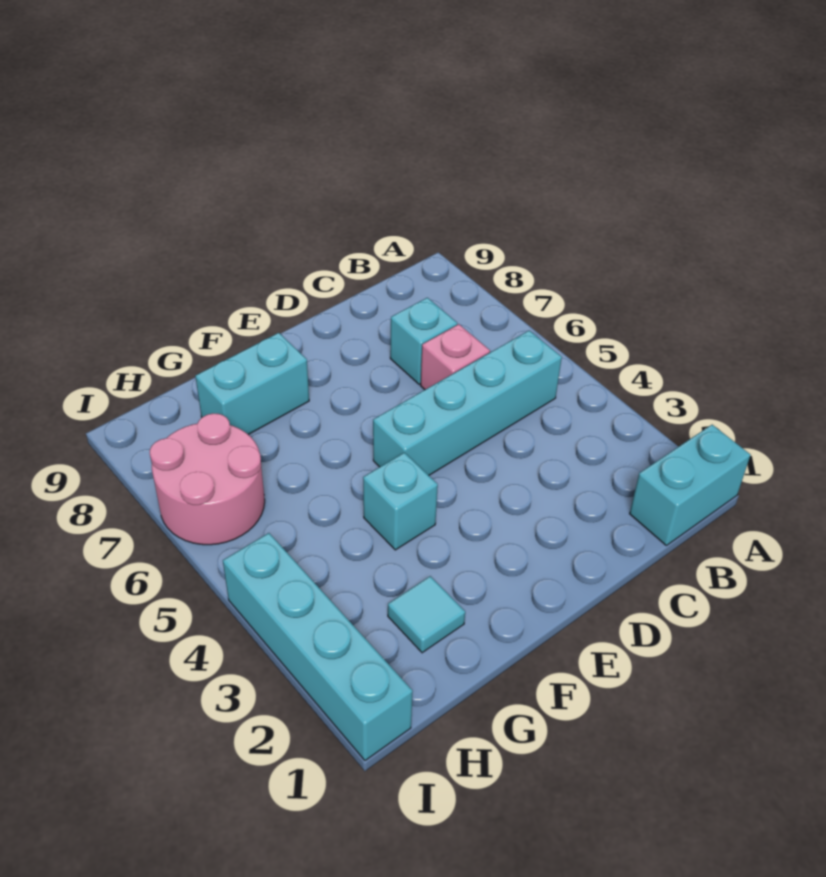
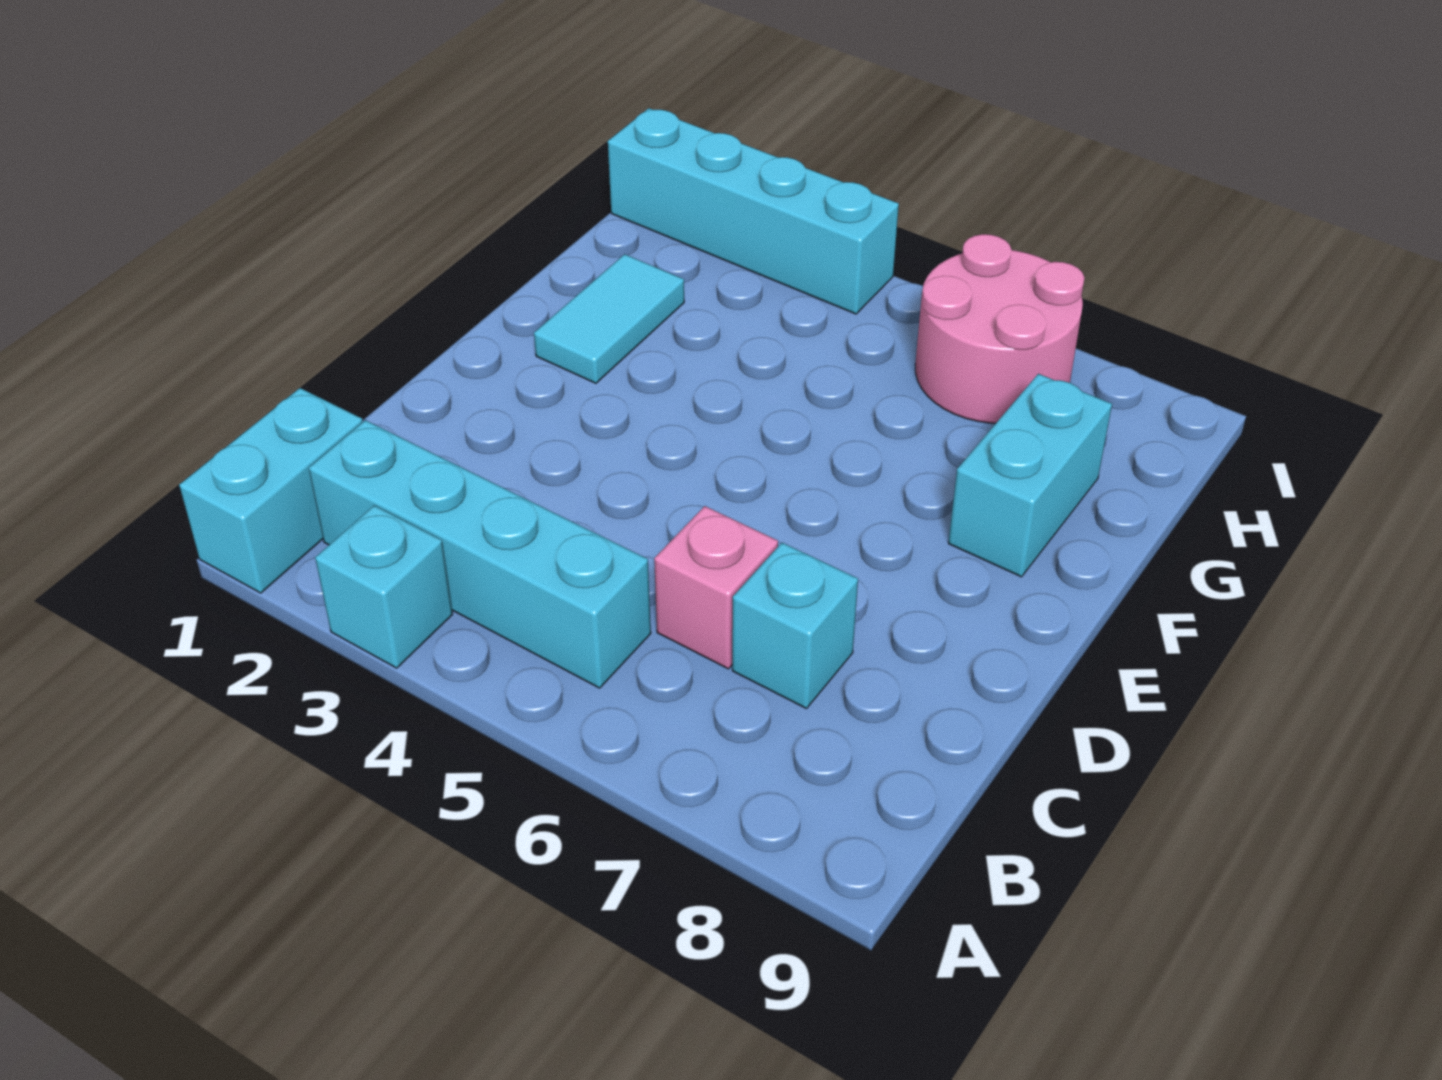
cyan 1x4 brick [373,331,562,475] -> cyan 1x4 brick turned to [309,420,651,688]
cyan 1x1 brick [363,453,438,550] -> cyan 1x1 brick moved to [315,505,453,668]
cyan 1x1 tile [388,576,465,653] -> cyan 1x2 tile [534,254,684,383]

